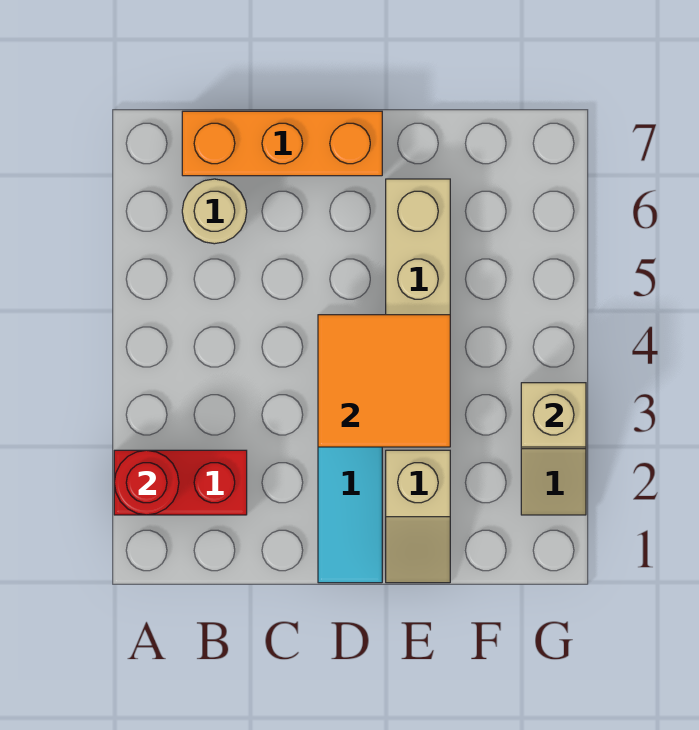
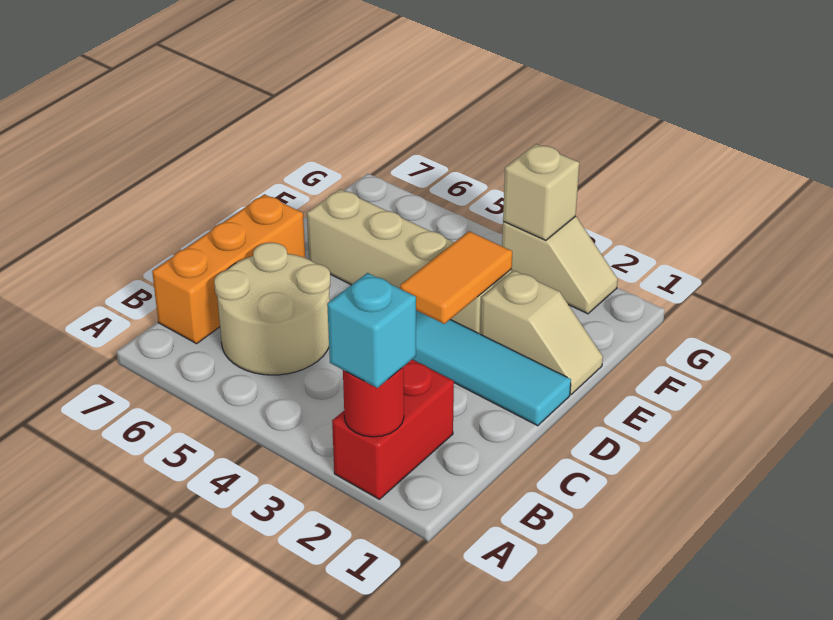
none -> cyan 1x1 brick [327,273,416,388]
tan 1x1 round brick [182,179,247,244] -> tan 2x2 round brick [214,242,330,375]
orange 2x2 tile [318,315,450,447] -> orange 1x2 tile [400,231,512,324]

